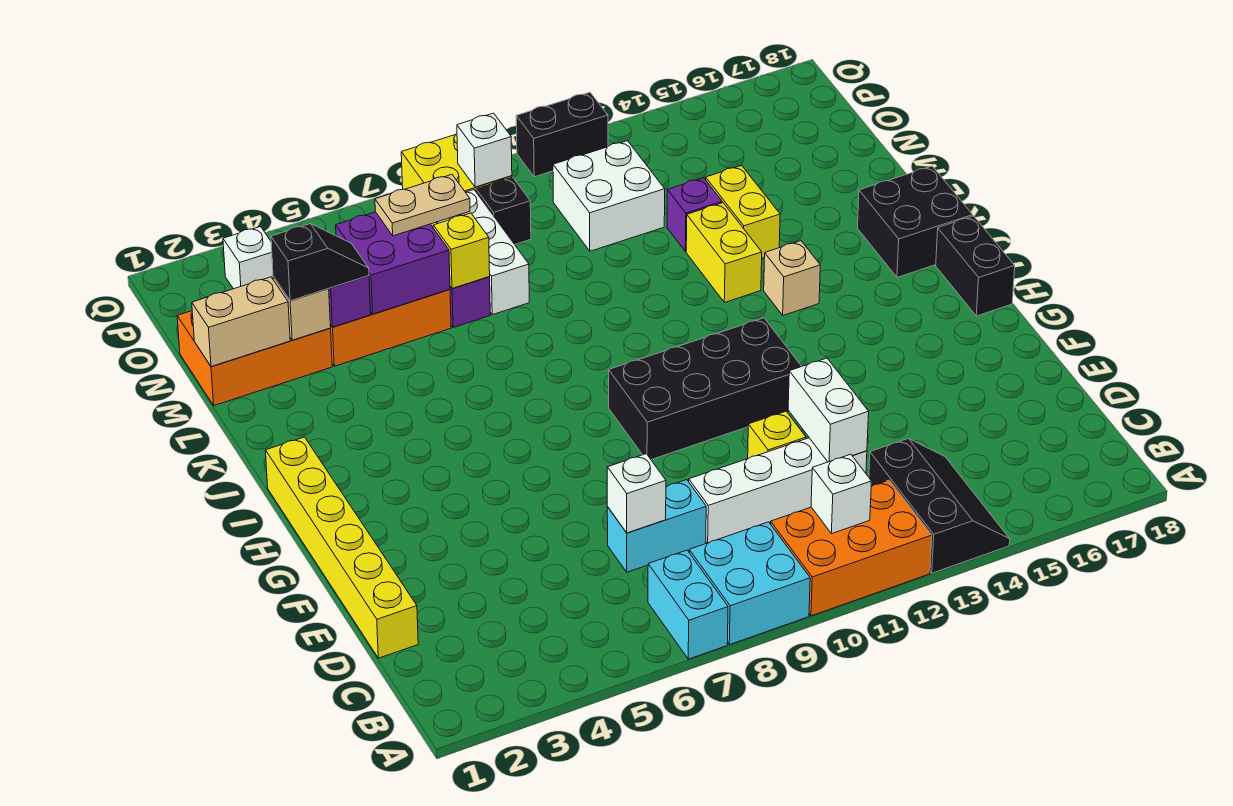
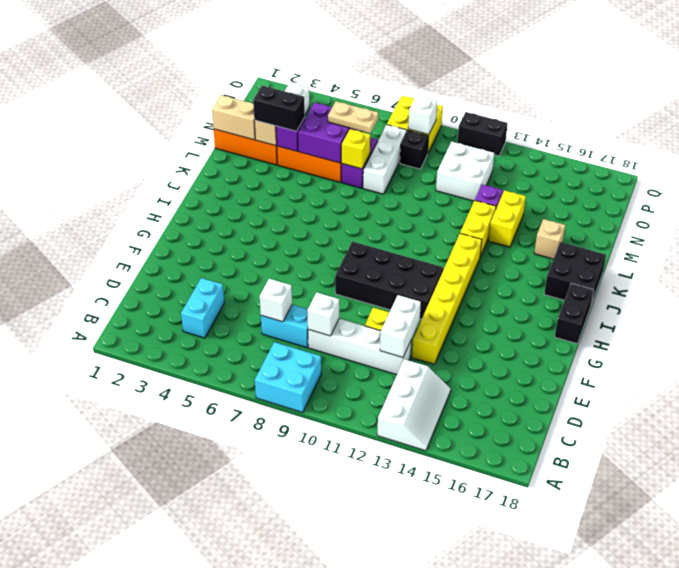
cyan 1x2 brick [648,550,728,659] -> cyan 1x2 brick moved to [181,278,224,338]
orange 2x3 brick [771,480,932,616] -> none
black 2x3 slope [869,439,1010,573] -> white 2x3 slope [377,359,451,451]
white 1x1 brick [811,454,872,534] -> white 1x1 brick moved to [307,293,339,336]
yellow 1x6 brick [265,437,418,658] -> yellow 1x6 brick moved to [412,233,482,364]
tan 1x1 brick [764,241,820,315] -> tan 1x1 brick moved to [534,219,565,259]
black 1x2 slope [271,224,369,301] -> black 1x2 brick [253,86,305,131]

